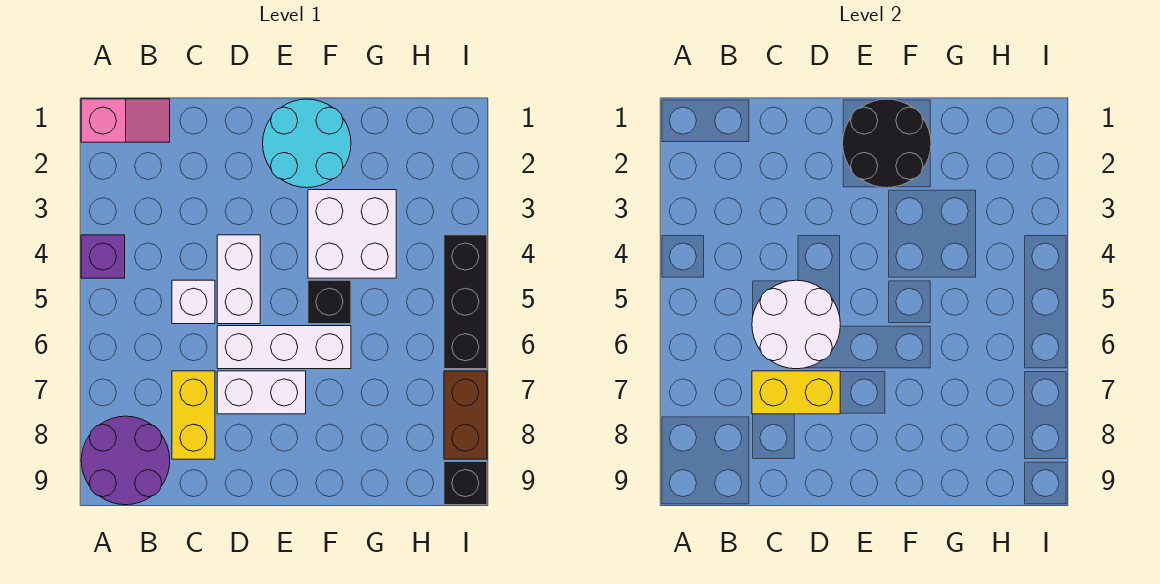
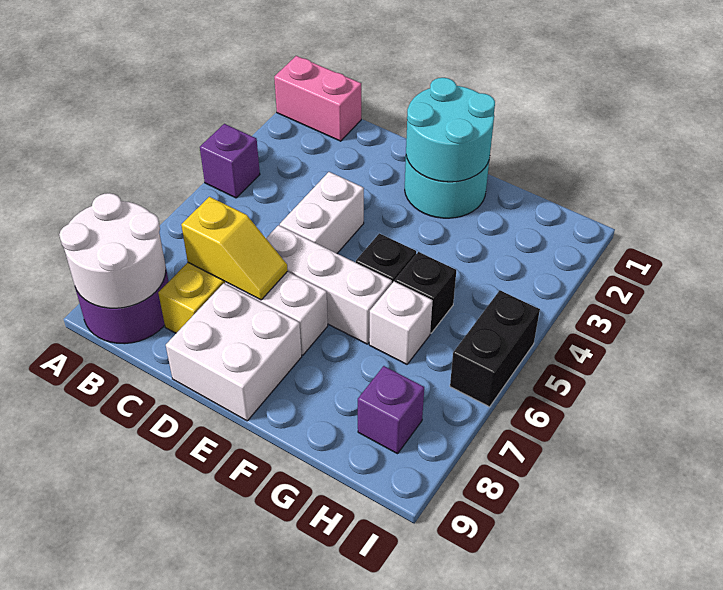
pink 1x2 slope [81,99,170,142] -> pink 1x2 brick [274,56,361,141]
white 1x1 brick [172,280,215,324] -> white 1x1 brick moved to [369,282,433,364]
white 2x2 round brick [752,280,840,369] -> white 2x2 round brick moved to [59,193,166,308]
yellow 1x2 brick [752,371,840,414] -> yellow 1x2 slope [181,197,288,300]
black 2x2 round brick [843,99,931,188] -> cyan 2x2 round brick [406,78,495,182]
white 2x2 brick [308,190,396,278] -> white 2x2 brick moved to [166,283,302,421]
none -> purple 1x1 brick [358,366,424,454]
black 1x3 brick [444,235,487,369] -> black 1x2 brick [450,291,540,407]
brown 1x2 brick [444,371,487,459] -> none
black 1x1 brick [444,462,487,505] -> black 1x1 brick moved to [395,252,456,333]

